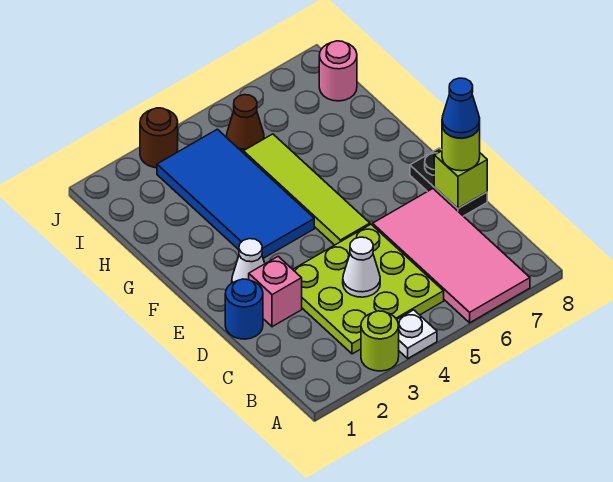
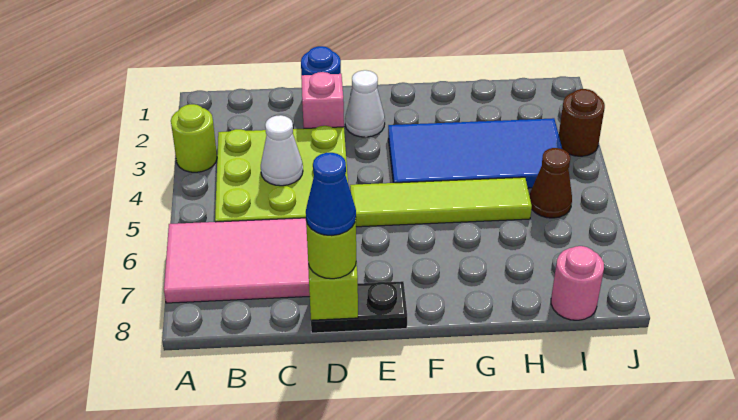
white 1x1 plate [397,310,437,358] -> none

